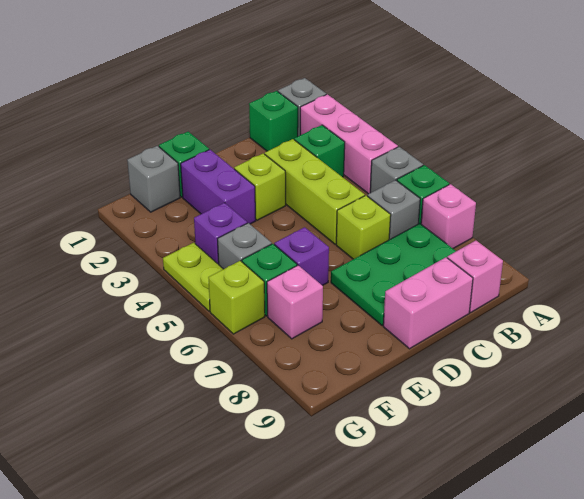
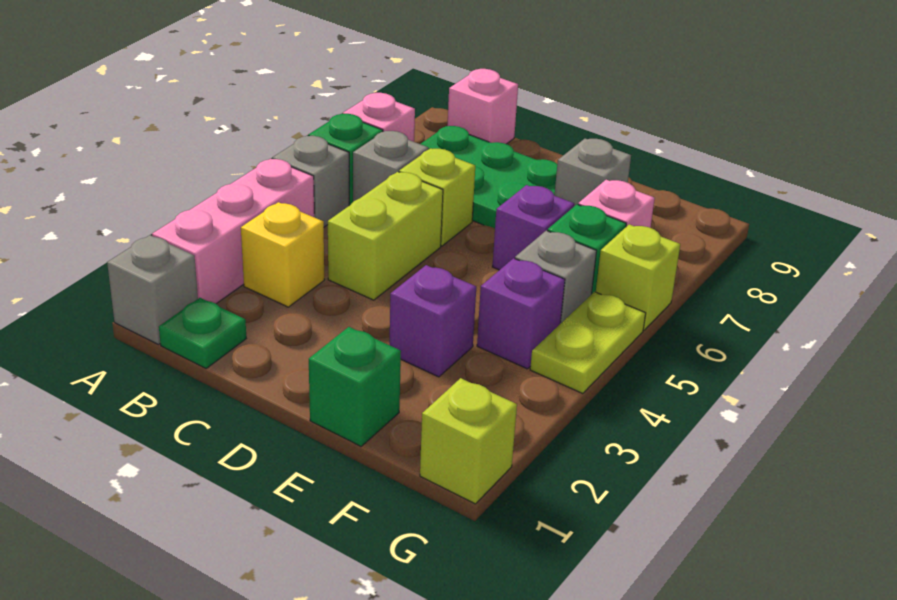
green 1x1 brick [249,91,298,151] -> green 1x1 plate [159,298,246,368]
green 1x1 brick [294,125,345,177] -> yellow 1x1 brick [241,202,324,307]
lime 1x3 brick [265,139,365,244] -> lime 1x2 brick [328,172,443,300]
pink 1x2 brick [383,257,473,349] -> none
lime 1x1 brick [234,154,286,220] -> lime 1x1 brick moved to [420,378,517,504]
purple 1x2 brick [181,150,256,224] -> purple 1x1 brick [390,265,476,377]
grey 1x1 brick [127,146,180,212] -> grey 1x1 brick moved to [554,139,631,206]

